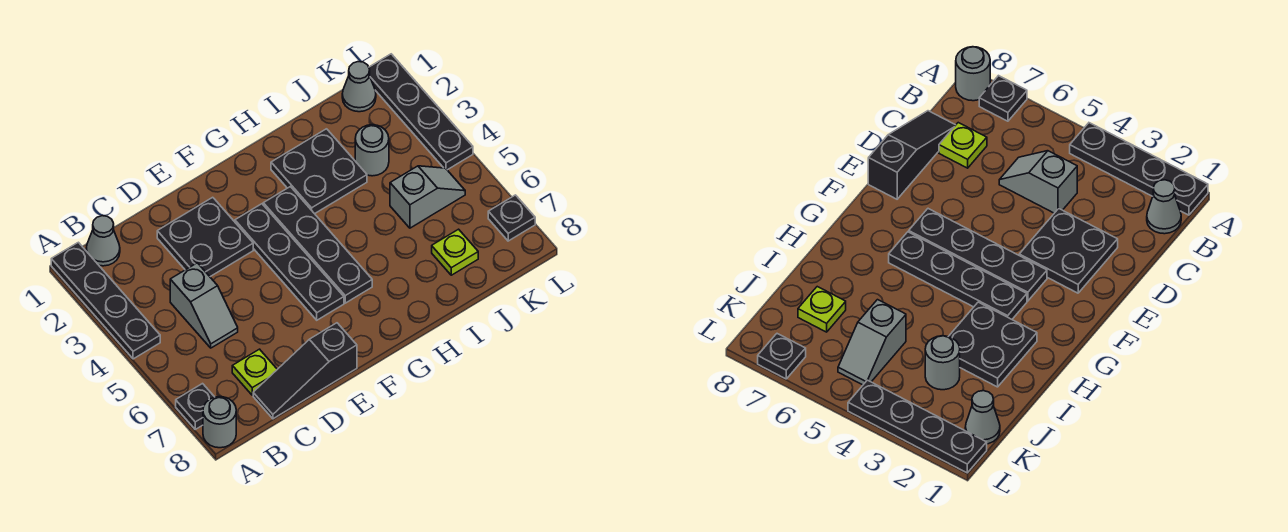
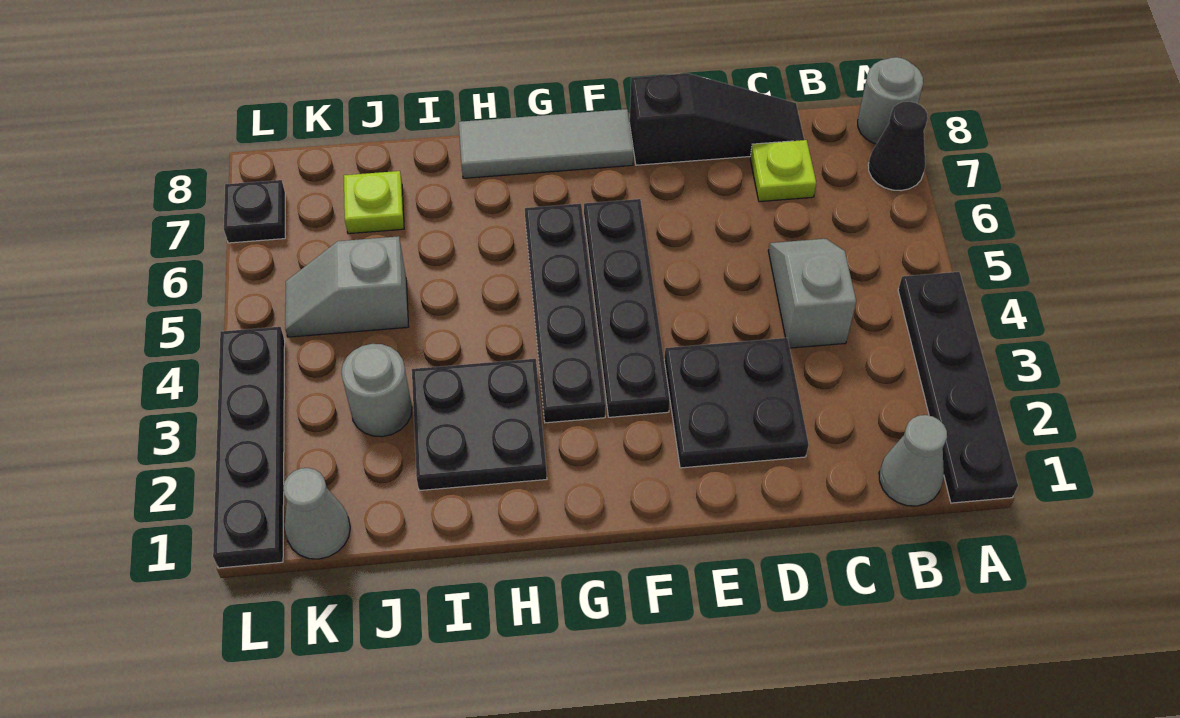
black 1x1 plate [176,384,214,429] -> black 1x1 cone [868,102,928,191]
none -> grey 1x3 tile [459,109,634,178]

